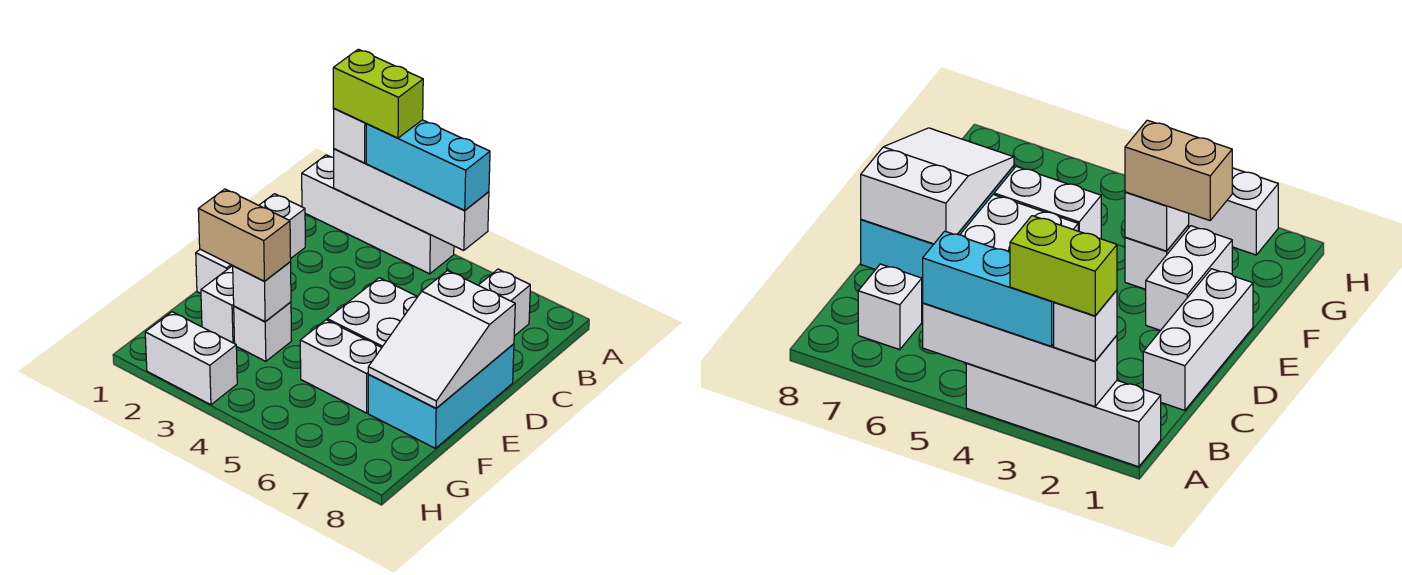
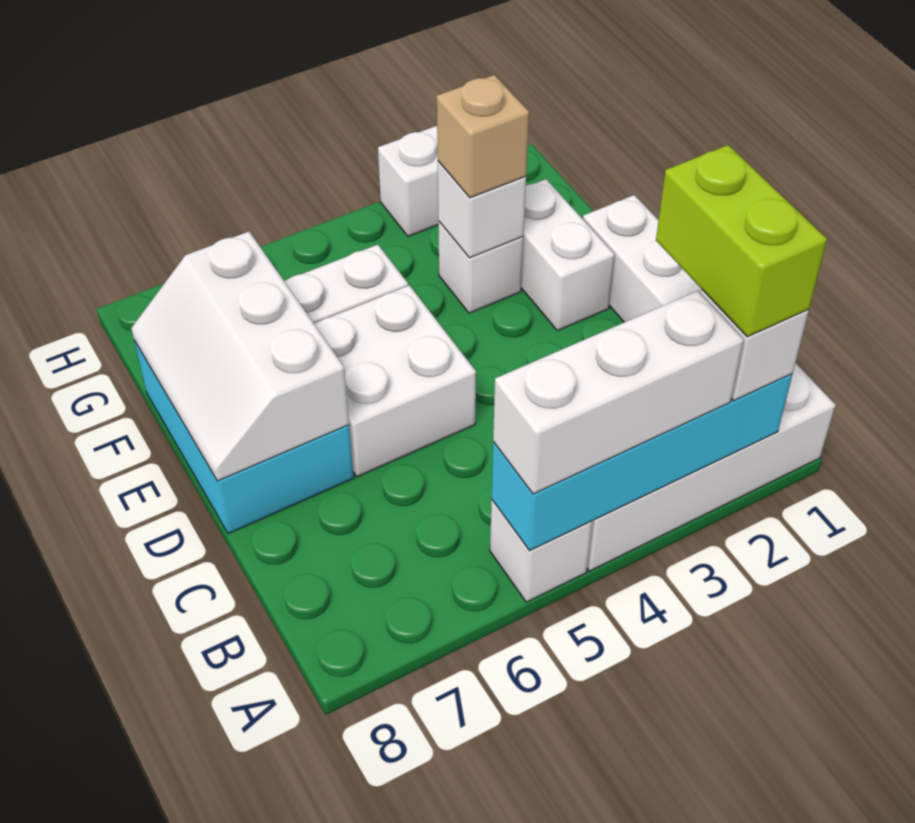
white 1x4 brick [334,149,489,251] -> cyan 1x4 brick [492,374,792,551]
lime 1x2 brick [333,49,423,138] -> lime 1x2 brick turned to [656,145,827,337]
cyan 1x3 brick [366,120,490,210] -> white 1x3 brick [493,291,744,494]
white 1x1 brick [478,269,530,336] -> white 1x1 brick moved to [490,500,592,602]
white 2x3 slope [368,271,515,408] -> white 2x3 slope turned to [131,232,349,481]
tan 1x2 brick [198,189,291,281] -> tan 1x1 brick [437,75,529,198]

